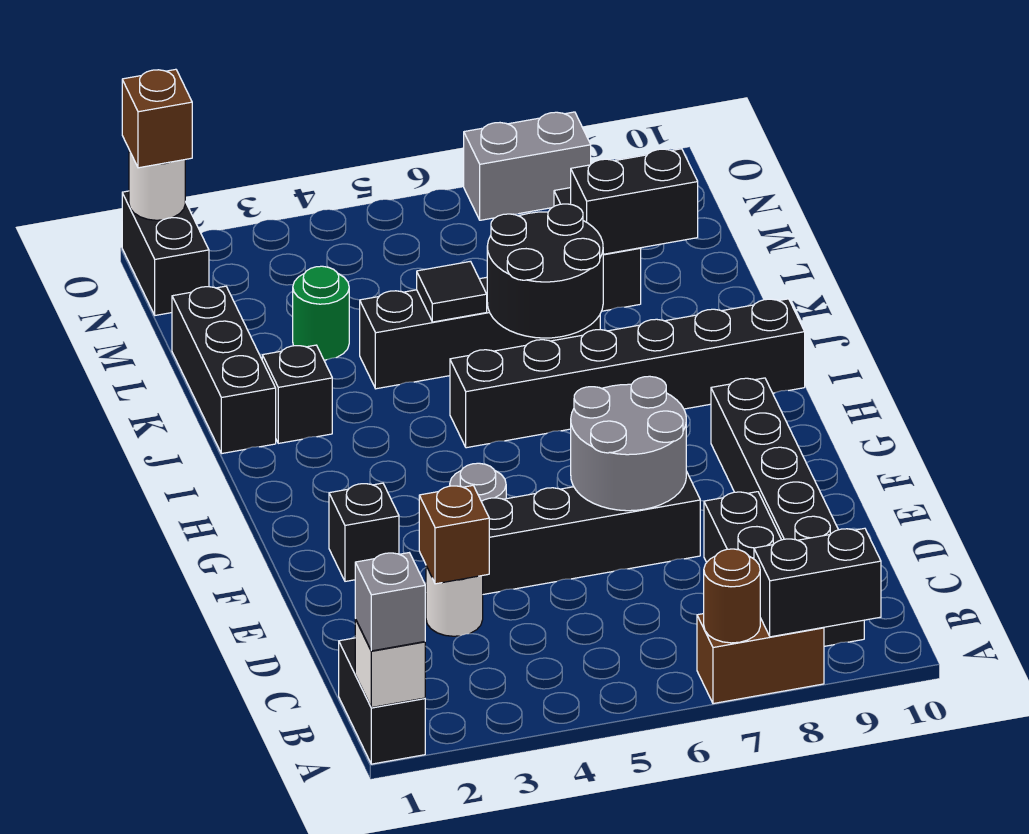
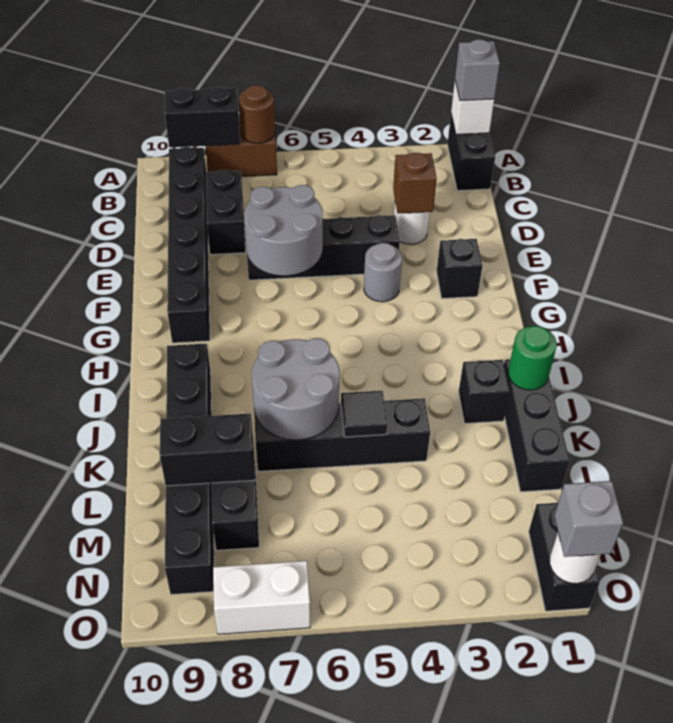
black 1x6 brick [450,299,805,448] -> black 1x6 brick turned to [165,344,214,595]
black 2x2 round brick [487,204,603,338] -> grey 2x2 round brick [252,338,340,440]
green 1x1 round brick [293,266,349,360] -> green 1x1 round brick moved to [508,326,557,390]
brown 1x1 brick [122,69,192,168] -> grey 1x1 brick [555,481,623,557]
grey 1x2 brick [464,112,591,220] -> white 1x2 brick [213,561,310,634]

